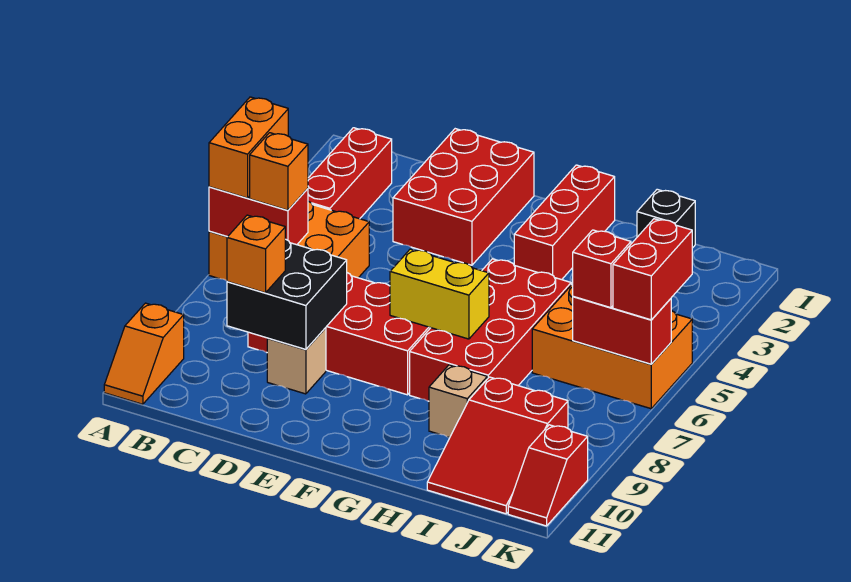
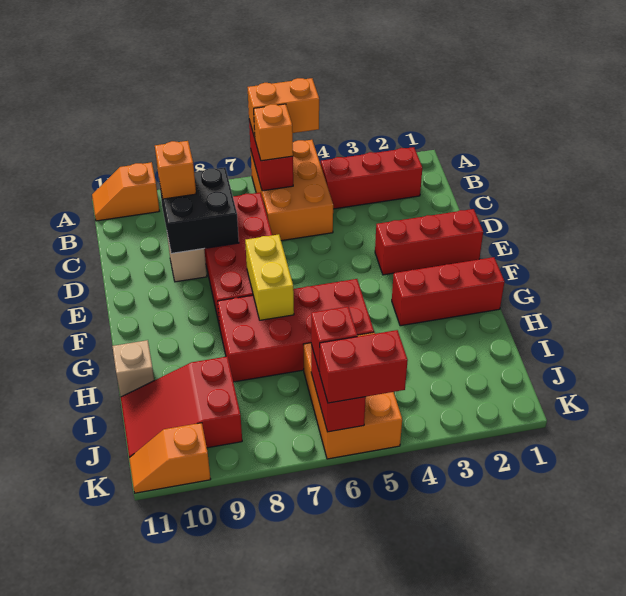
red 2x3 brick [393,129,534,265] -> red 1x3 brick [375,209,483,275]
tan 1x1 brick [429,365,487,437] -> tan 1x1 brick moved to [112,340,154,397]
black 1x1 brick [637,189,695,248] -> none
red 1x2 slope [508,425,588,526] -> orange 1x2 slope [129,423,211,493]

